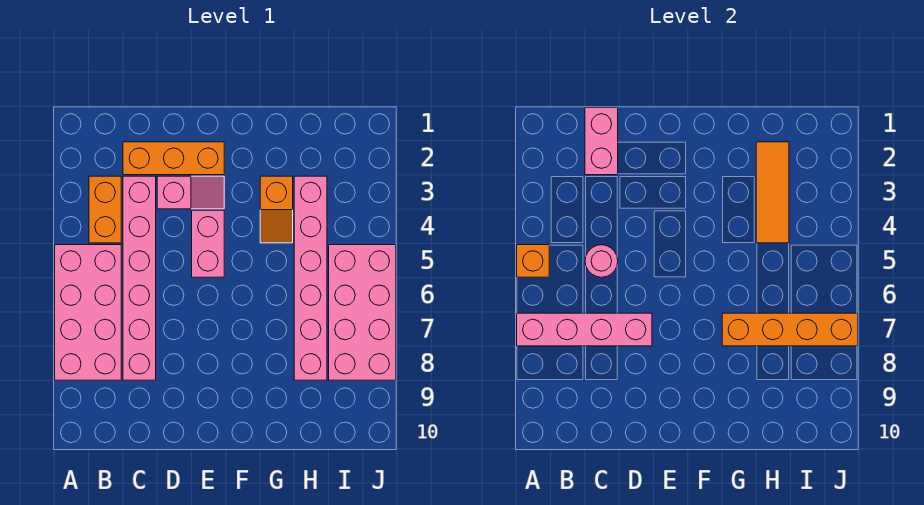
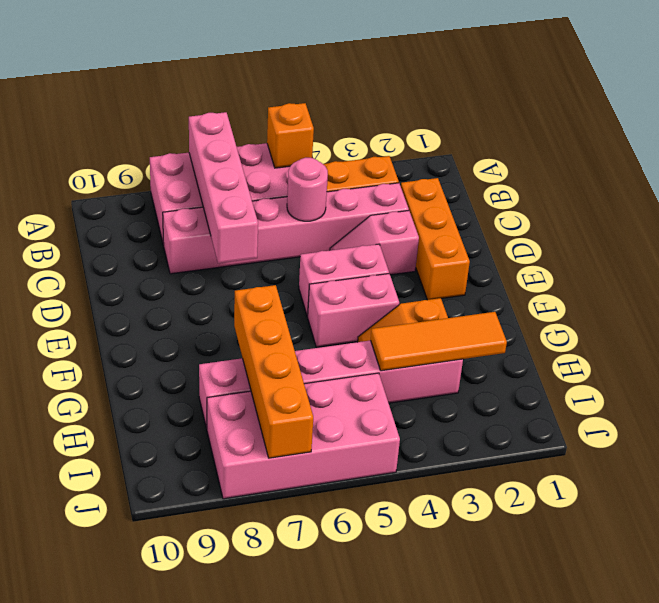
pink 1x2 brick [585,108,618,175] -> pink 1x2 brick moved to [307,274,399,347]
pink 1x2 slope [157,176,224,209] -> pink 1x2 slope turned to [330,211,419,275]

